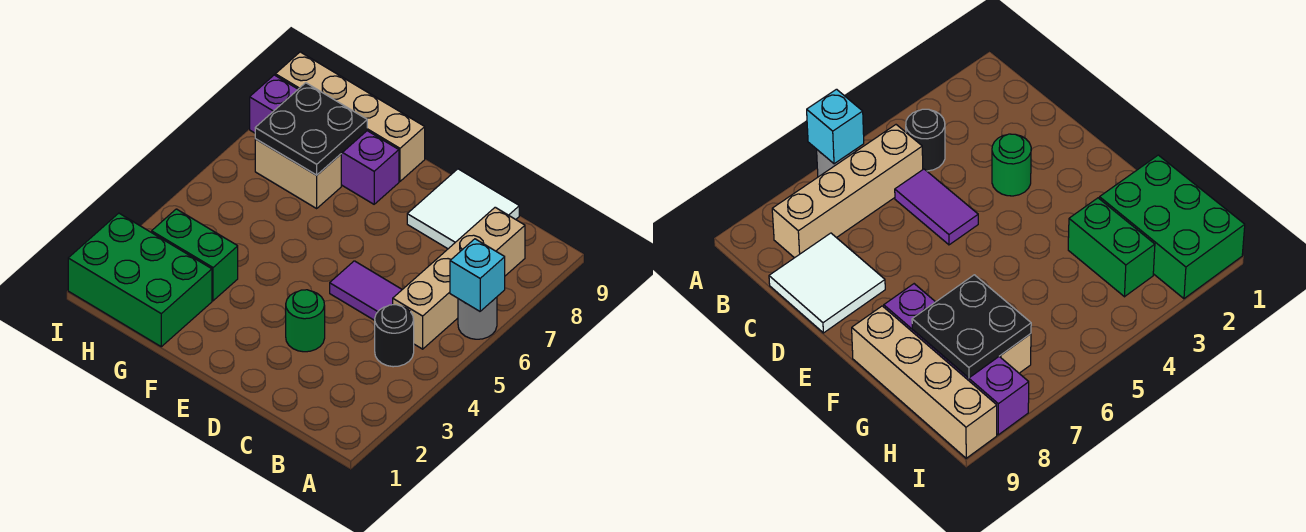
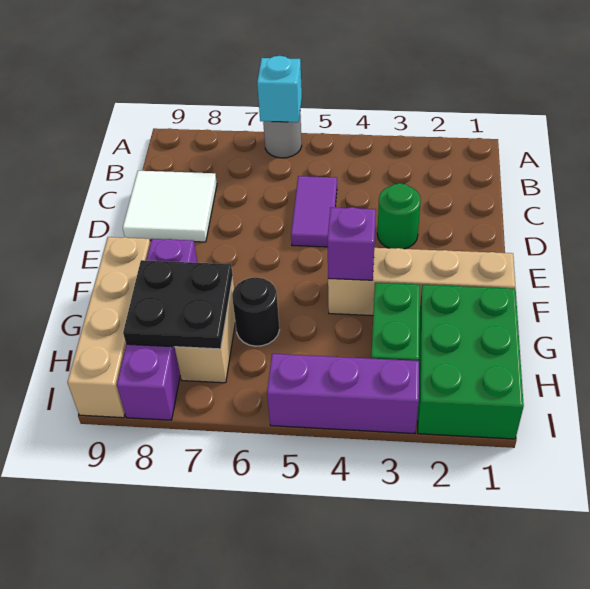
black 1x1 round brick [375,305,414,367] -> black 1x1 round brick moved to [232,277,279,346]
tan 1x4 brick [393,207,525,349] -> tan 1x4 brick moved to [328,248,515,316]
none -> purple 1x1 brick [328,207,376,280]
none -> purple 1x3 brick [267,354,419,434]

